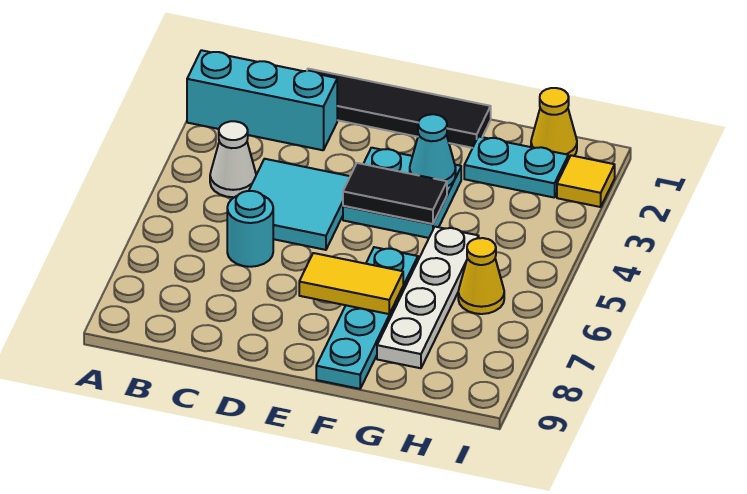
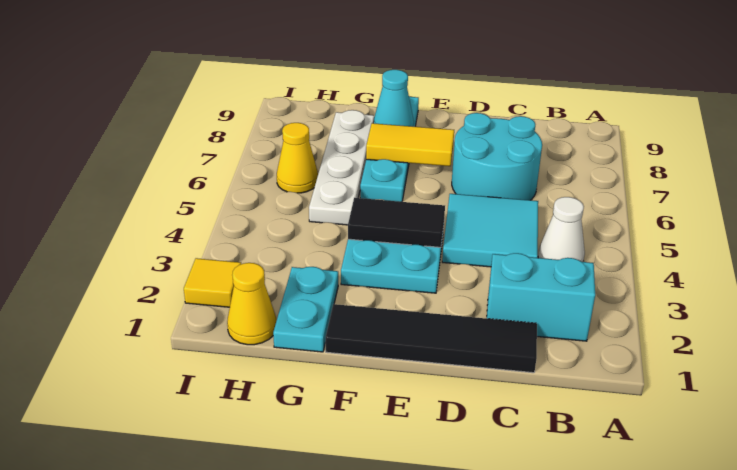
cyan 1x3 brick [187,50,337,150] -> cyan 1x2 brick [487,253,595,341]
cyan 1x1 round brick [227,191,273,267] -> cyan 2x2 round brick [452,113,542,200]
cyan 1x1 cone [410,114,456,187] -> cyan 1x1 cone moved to [374,70,414,126]
cyan 1x2 plate [464,137,568,198] -> cyan 1x2 plate turned to [273,267,338,352]

